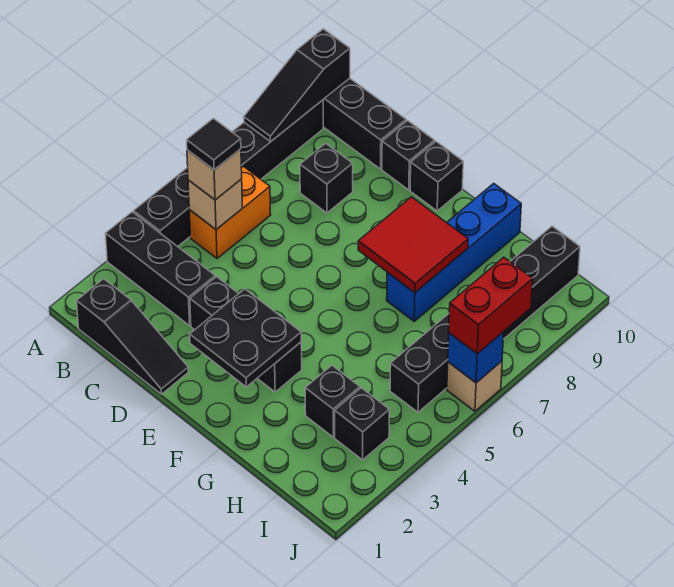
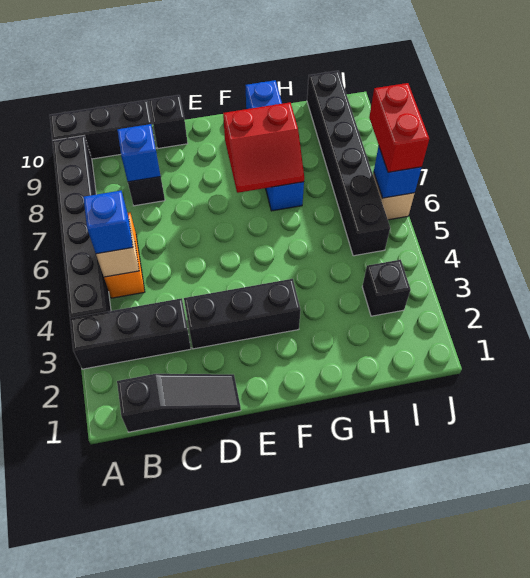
black 1x3 slope [244,29,350,142] -> none
tan 1x1 brick [187,149,242,200] -> blue 1x1 brick [83,191,133,254]
black 1x1 tile [187,118,241,170] -> none
none -> blue 1x1 brick [117,124,161,182]
black 2x2 plate [190,289,301,387] -> none
black 1x1 brick [410,142,463,211] -> none
red 2x2 tile [358,197,468,293] -> red 2x2 slope [223,102,304,193]
black 1x1 brick [305,365,360,437] -> none

